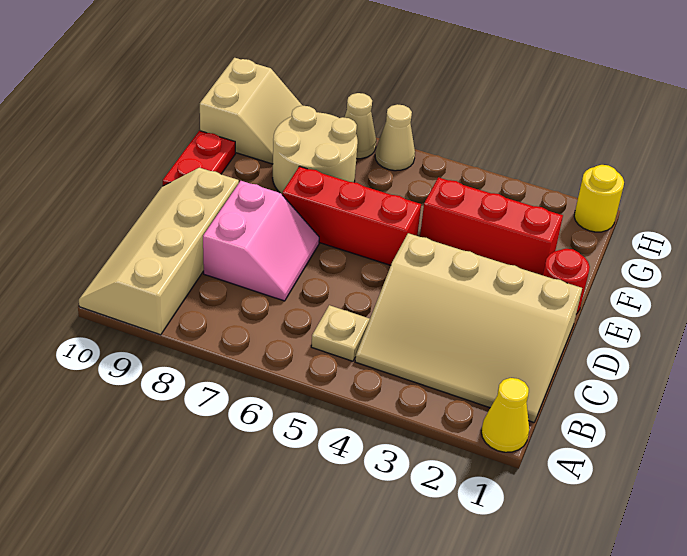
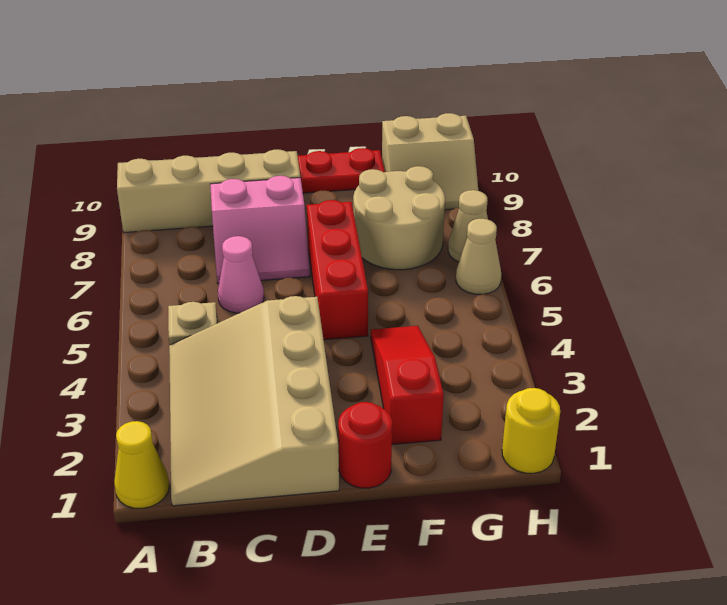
none -> pink 1x1 cone [218,236,264,313]
red 1x3 brick [420,177,563,275] -> red 1x3 slope [371,326,444,445]

